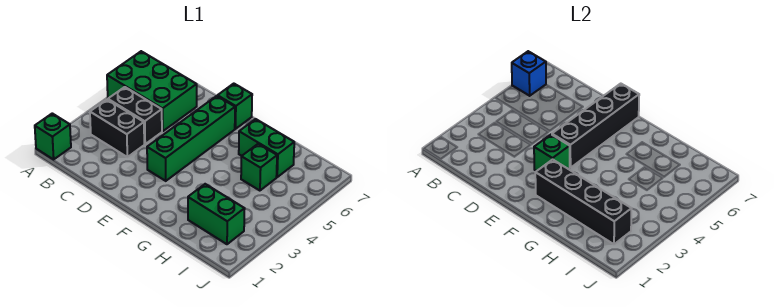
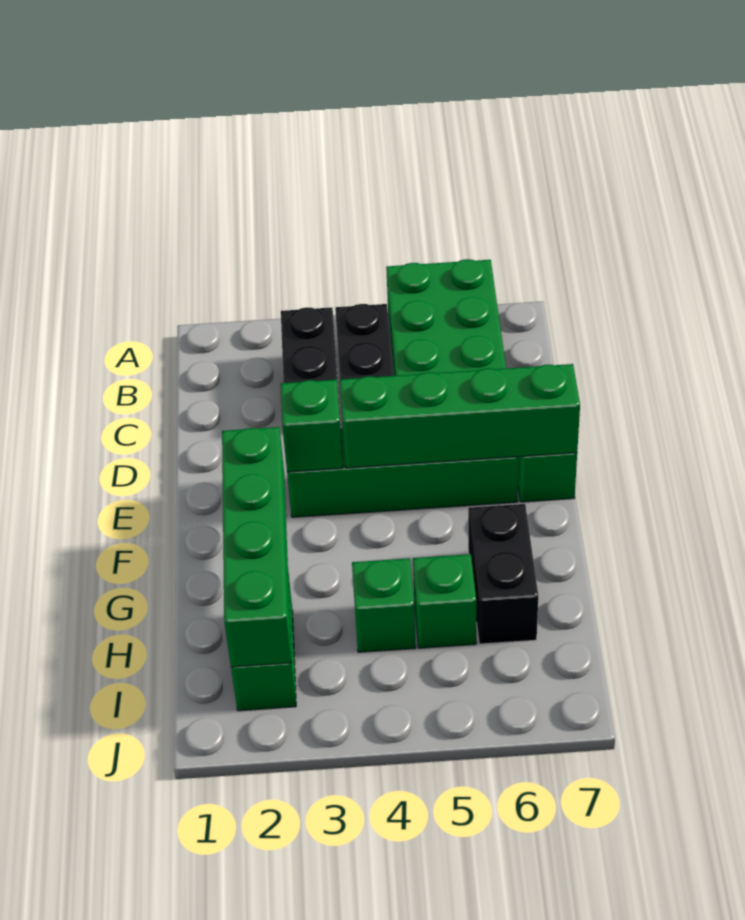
green 1x1 brick [35,113,71,159] -> green 1x1 brick moved to [352,558,416,652]
blue 1x1 brick [512,51,546,96] -> none
black 1x4 brick [552,84,639,168] -> green 1x4 brick [340,364,580,468]
black 1x4 brick [535,159,632,244] -> green 1x4 brick [222,427,292,667]
green 1x2 brick [239,119,294,177] -> black 1x2 brick [468,504,538,644]

